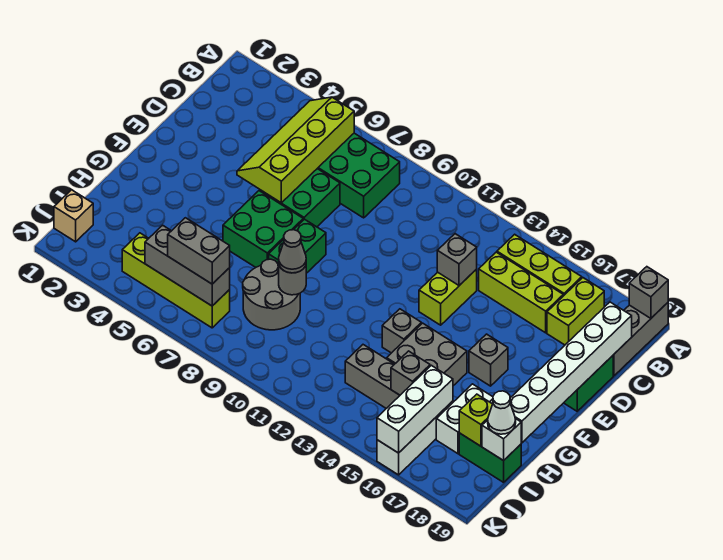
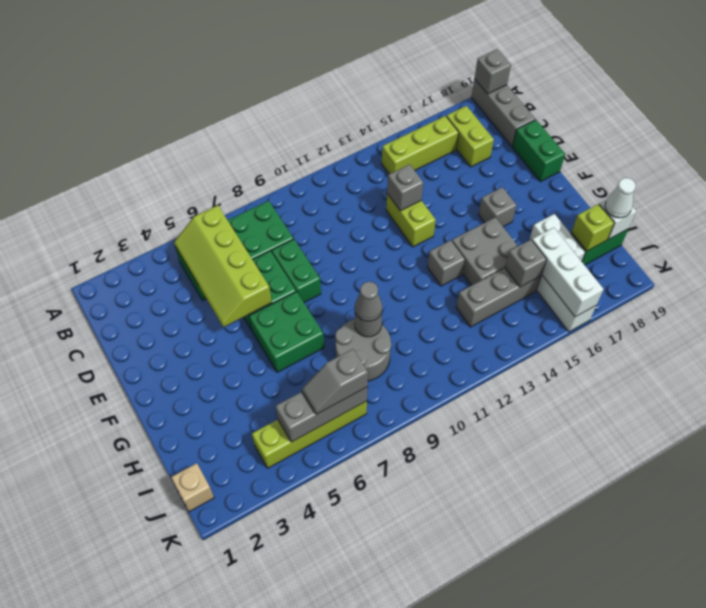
lime 1x3 brick [479,252,563,333] -> none
white 1x6 brick [510,302,632,443] -> none
green 1x2 brick [269,219,326,273] -> green 1x2 brick moved to [272,239,321,303]
grey 1x2 brick [168,218,230,284] -> grey 1x2 slope [302,349,368,414]

